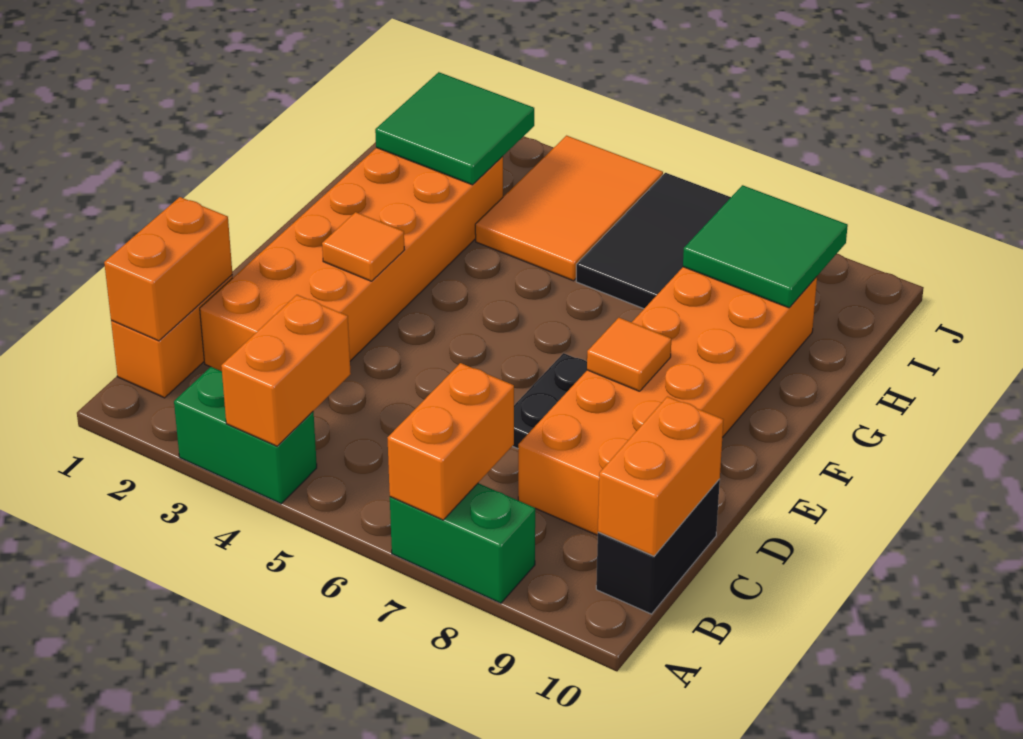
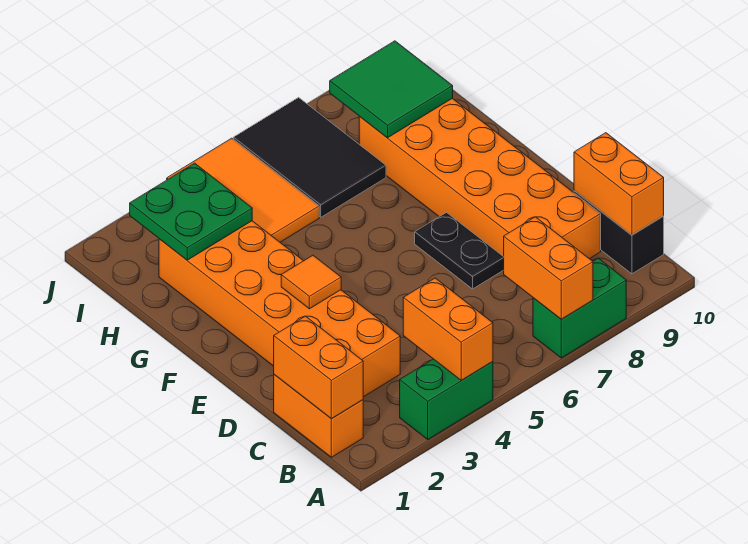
orange 1x1 tile [587,318,671,391] -> none
green 2x2 tile [375,72,534,185] -> green 2x2 plate [130,163,252,260]

